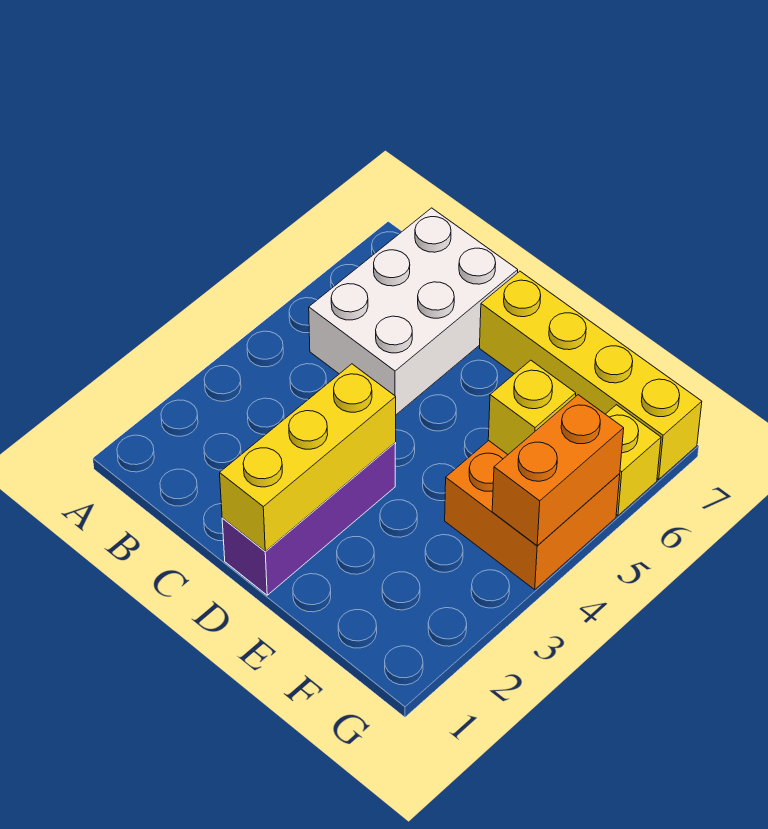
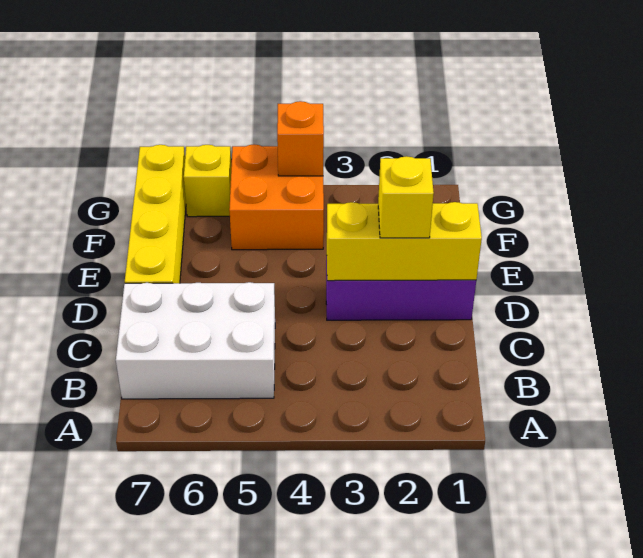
yellow 1x1 brick [488,360,576,454] -> yellow 1x1 brick moved to [378,156,434,238]
orange 1x2 brick [492,395,624,546] -> orange 1x1 brick [277,101,324,176]

